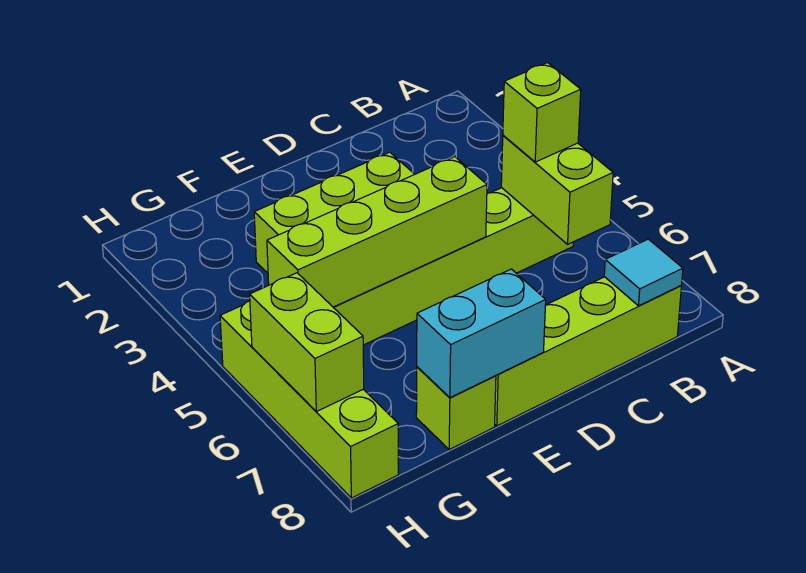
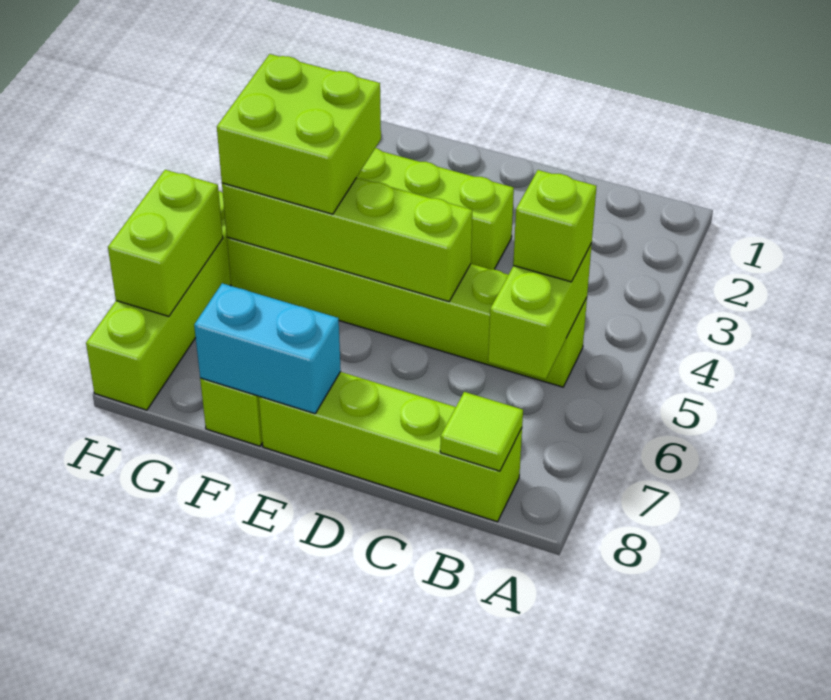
cyan 1x1 tile [604,239,683,306] -> lime 1x1 tile [440,392,523,471]
none -> lime 2x2 brick [217,54,381,214]

